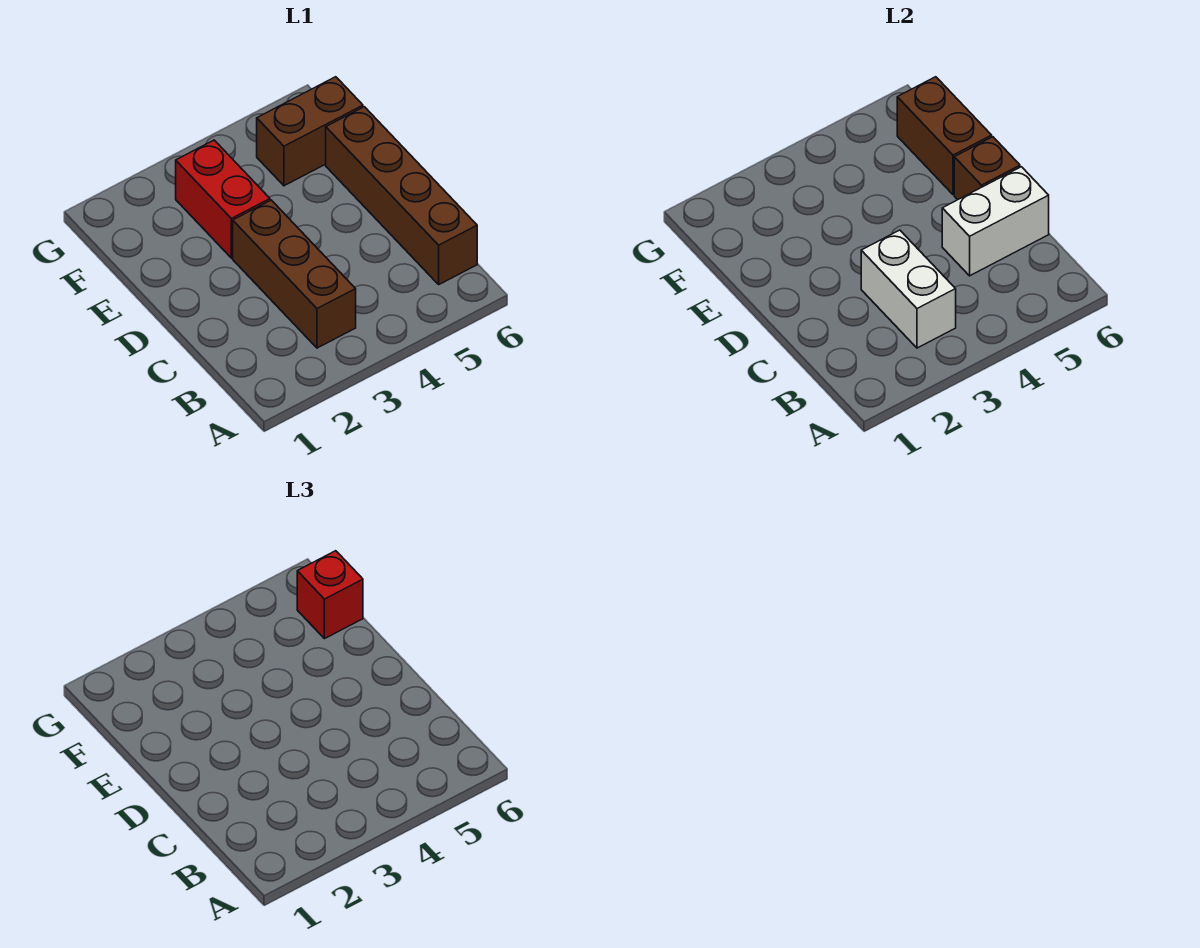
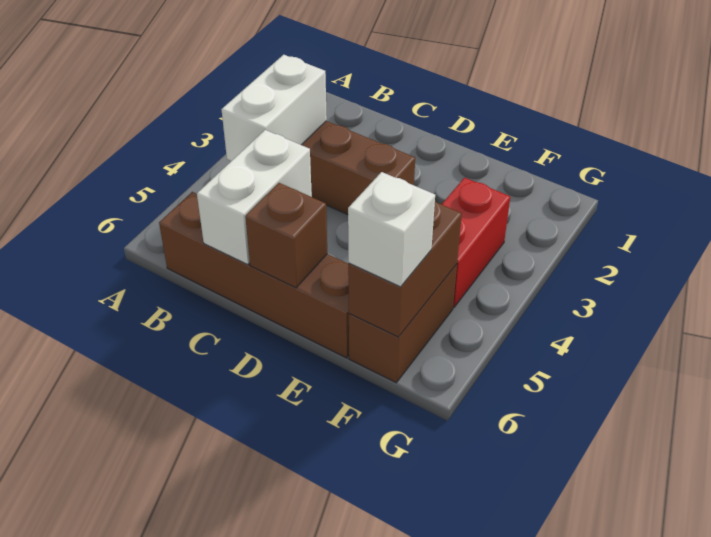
white 1x2 brick [861,230,956,348] -> white 1x2 brick turned to [221,55,327,161]
red 1x2 brick [176,140,270,258] -> red 1x2 brick turned to [442,178,510,308]
brown 1x2 brick [897,77,992,195] -> brown 1x2 brick turned to [348,201,462,337]
red 1x1 brick [297,551,363,639] -> white 1x1 brick [348,172,435,287]

